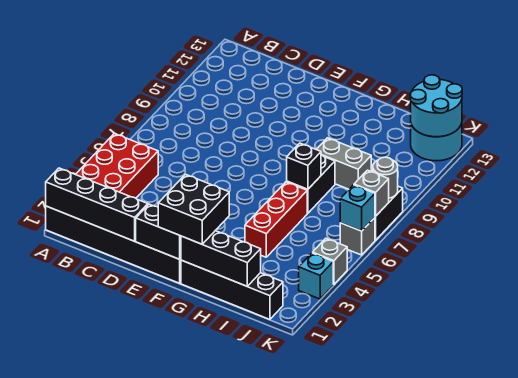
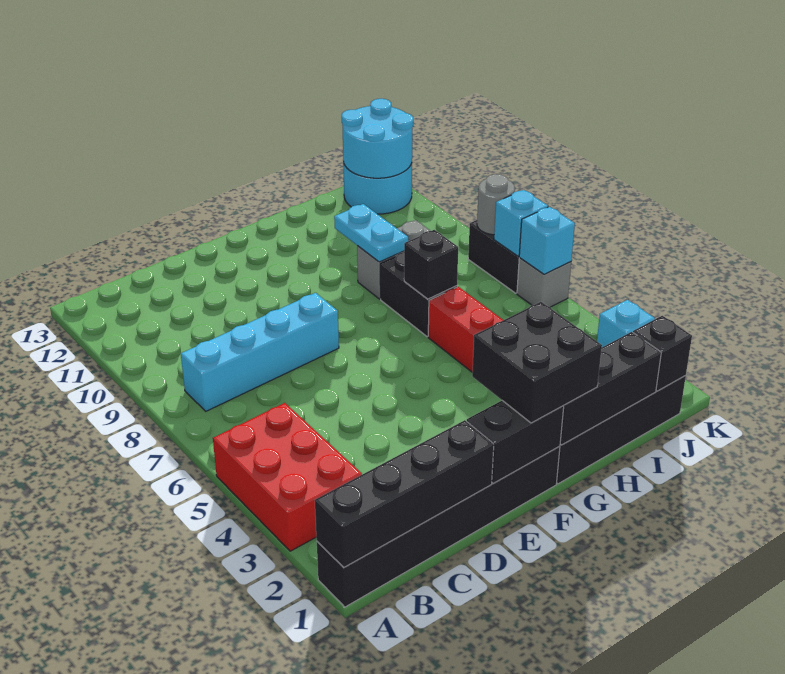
none -> cyan 1x4 brick [181,293,339,411]
none -> cyan 1x2 plate [334,204,408,262]
none -> black 1x1 brick [633,316,692,391]
grey 1x1 brick [313,238,347,284] -> none
grey 1x1 brick [354,170,389,216] -> cyan 1x1 brick [494,190,548,256]

